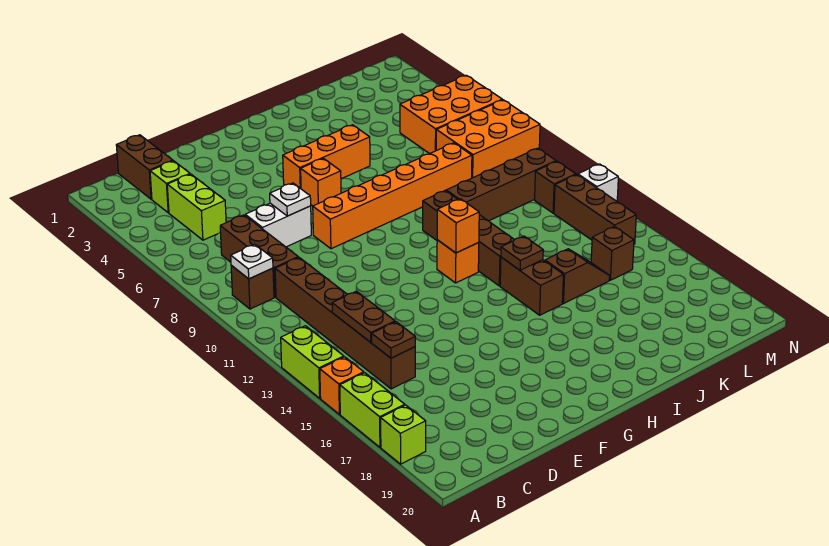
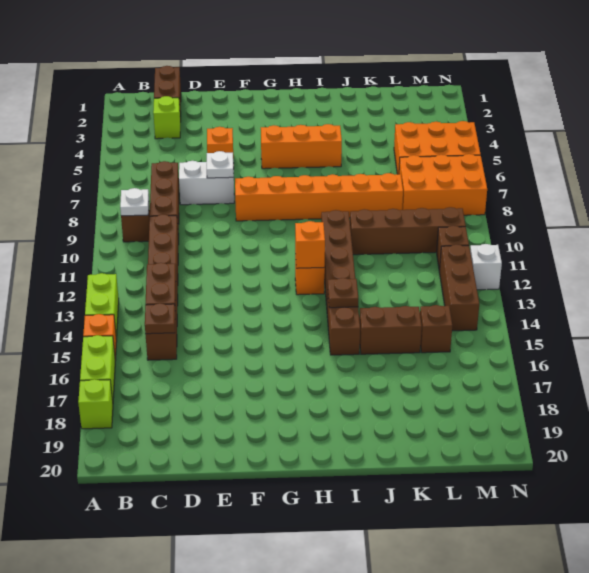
lime 1x2 brick [167,174,226,240] -> none
orange 1x1 brick [301,158,341,206] -> orange 1x1 brick moved to [207,127,234,169]
brown 1x2 slope [545,249,610,303] -> brown 1x2 brick [359,306,422,354]

